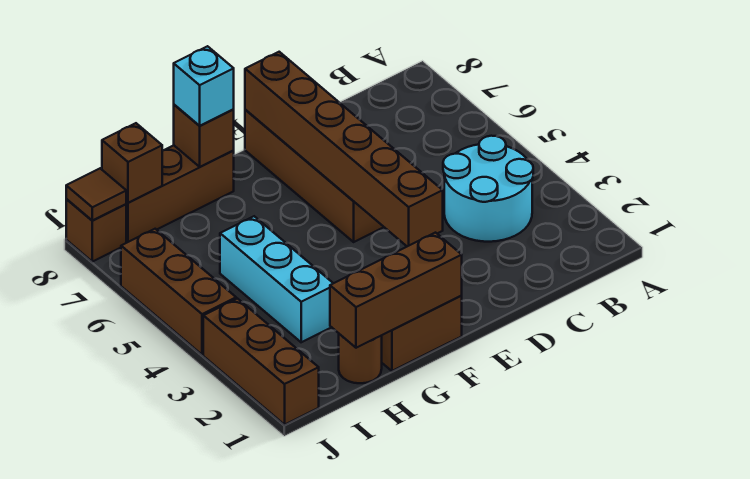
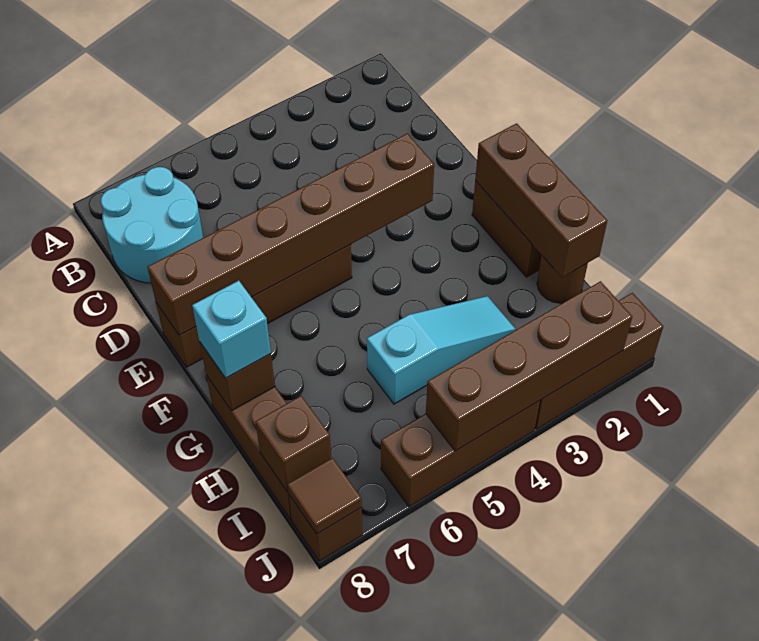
cyan 2x2 round brick [443,136,533,242] -> cyan 2x2 round brick moved to [101,167,203,283]
cyan 1x3 brick [220,216,333,342] -> cyan 1x3 slope [367,296,515,404]
none -> brown 1x4 brick [426,281,632,451]

